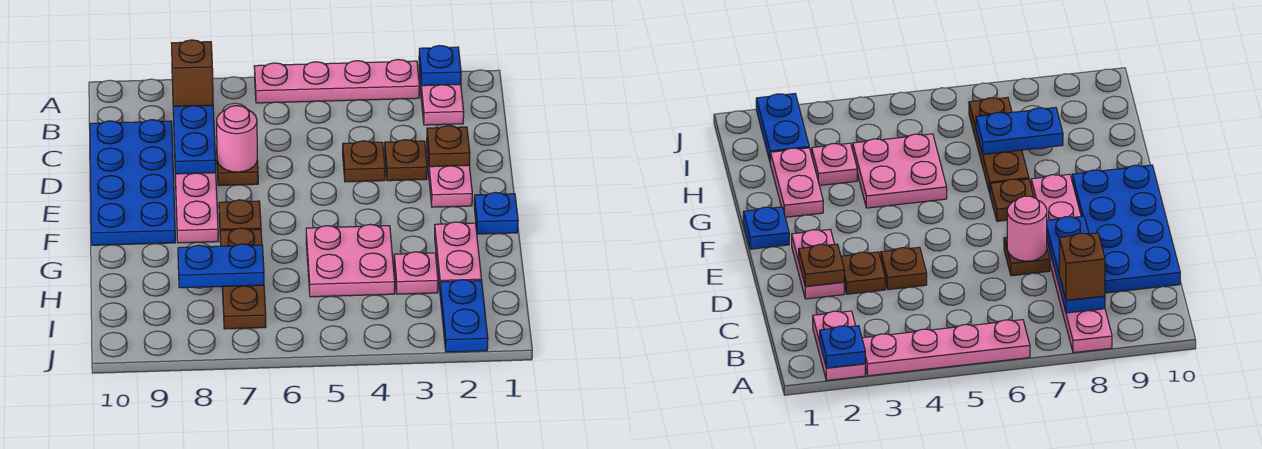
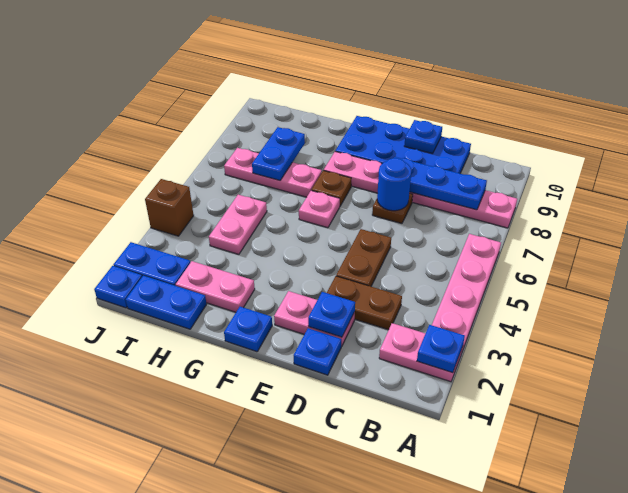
brown 1x1 brick [171,40,213,107] -> brown 1x1 brick moved to [145,179,194,236]
none -> blue 1x1 plate [294,328,341,375]
brown 1x1 plate [427,126,470,167] -> blue 1x1 plate [308,292,355,337]
brown 1x1 plate [385,140,427,181] -> brown 1x2 plate [327,276,402,330]
brown 1x1 plate [343,141,385,182] -> brown 1x2 plate [336,229,391,286]
pink 1x1 round brick [217,106,257,172] -> blue 1x1 round brick [377,158,411,211]
none -> blue 1x1 plate [404,120,442,153]
pink 2x2 plate [306,224,395,297] -> pink 1x2 plate [209,195,267,254]
brown 1x3 plate [220,228,266,329] -> pink 1x3 plate [224,148,322,197]
none -> blue 1x2 plate [126,276,207,329]
pink 1x1 plate [394,252,438,294] -> pink 1x1 plate moved to [299,190,340,228]
none -> blue 1x1 plate [94,266,142,308]

